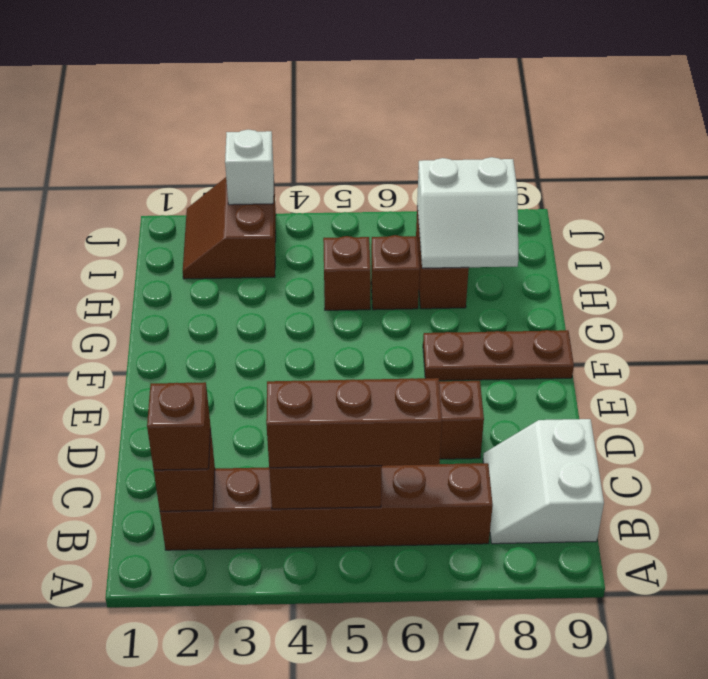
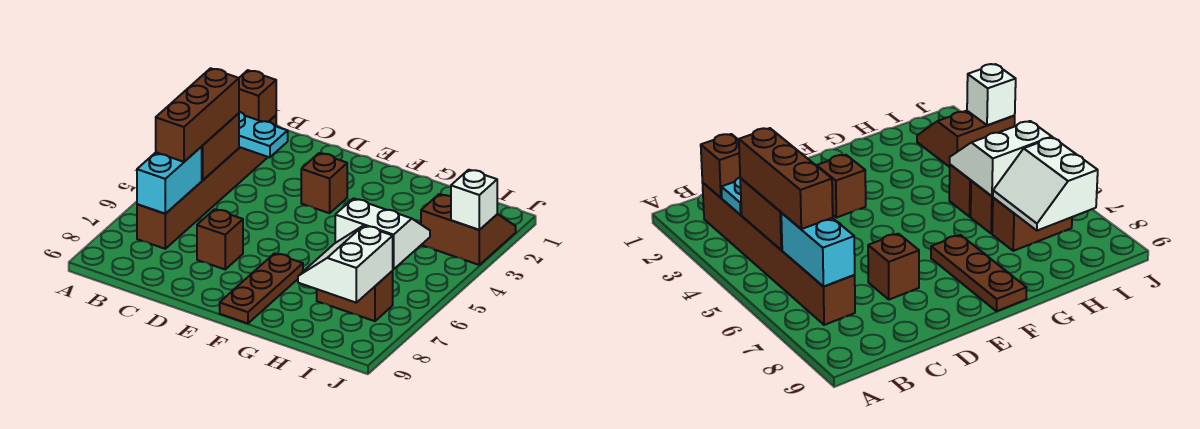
brown 1x1 brick [147,382,211,470] -> brown 1x1 brick moved to [301,153,347,213]
none -> cyan 1x2 plate [239,112,288,157]
none -> cyan 1x2 brick [137,147,202,214]
white 2x2 slope [483,419,604,544] -> white 2x2 slope moved to [335,198,430,269]

